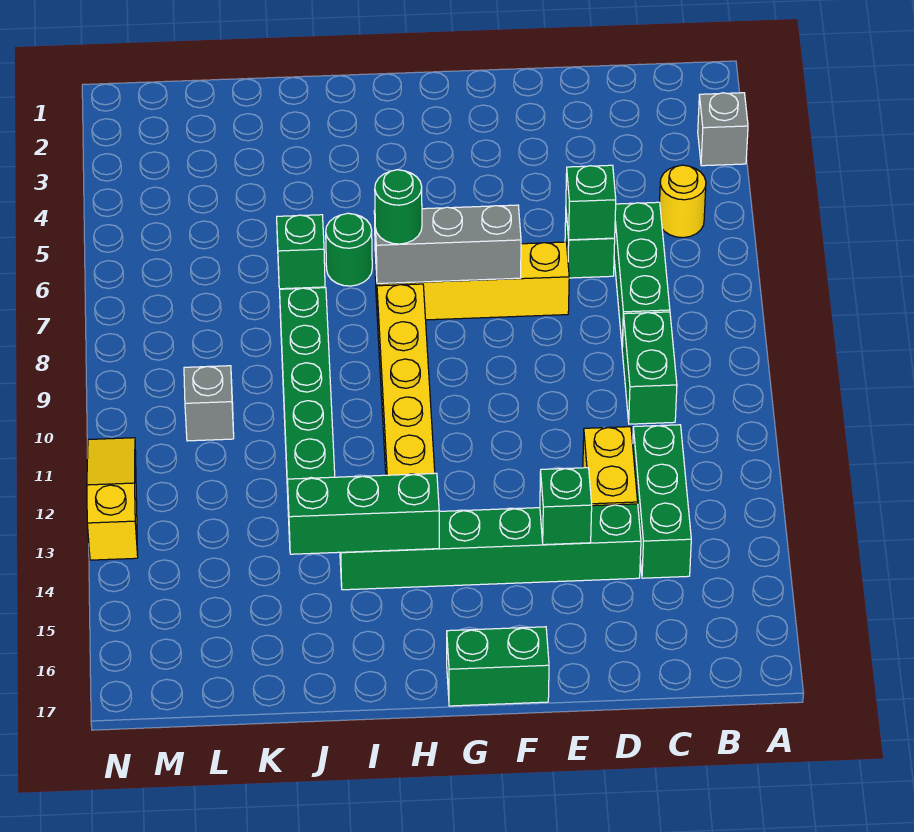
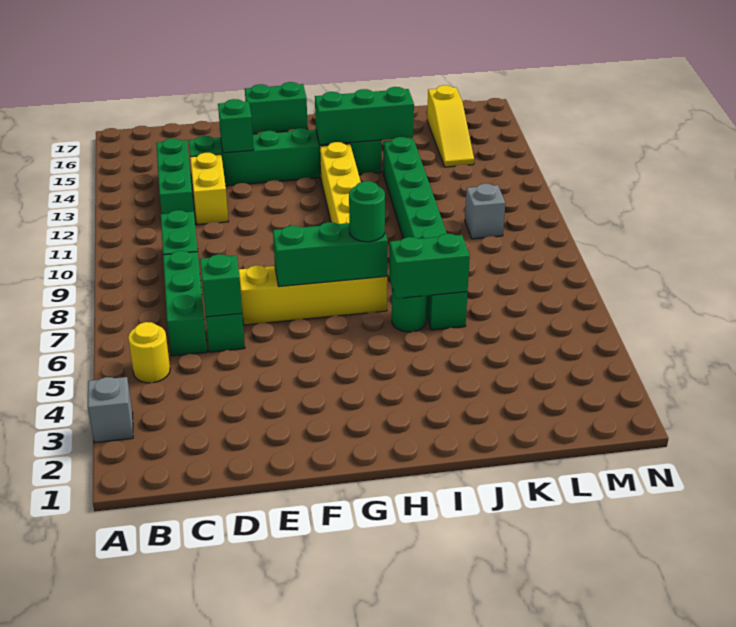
grey 1x3 brick [374,205,521,284] -> green 1x3 brick [273,222,388,287]
none -> green 1x2 brick [389,234,470,299]
yellow 1x3 slope [87,438,138,560] -> yellow 1x3 slope moved to [427,85,474,167]

